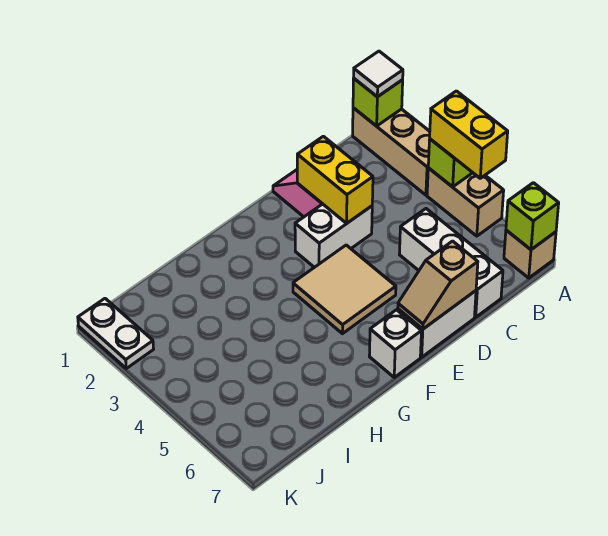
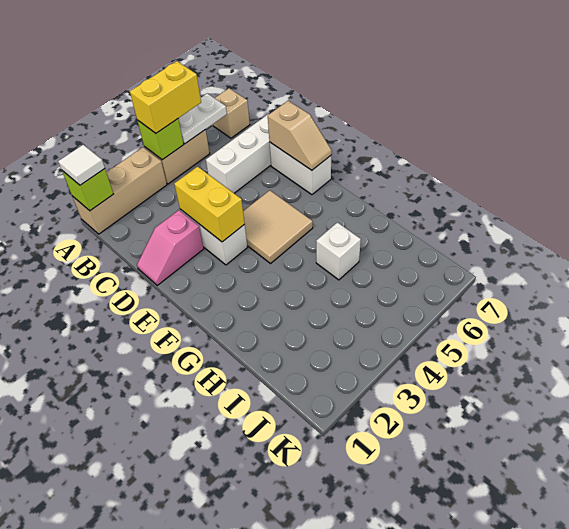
lime 1x1 brick [506,183,559,250] -> none
yellow 1x2 brick [297,136,373,223] -> yellow 1x2 brick turned to [174,167,245,242]
white 1x1 brick [369,310,421,377] -> white 1x1 brick moved to [316,222,361,280]
white 1x2 plate [78,299,153,368] -> white 1x2 plate moved to [178,94,227,144]

